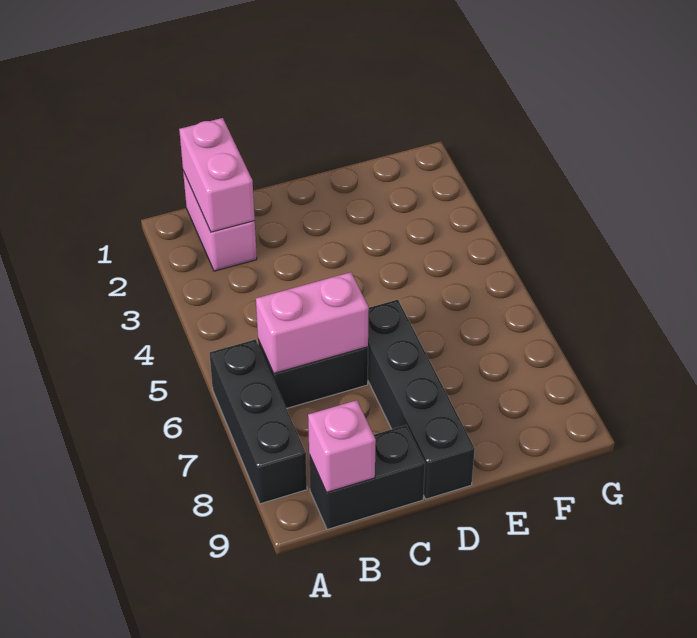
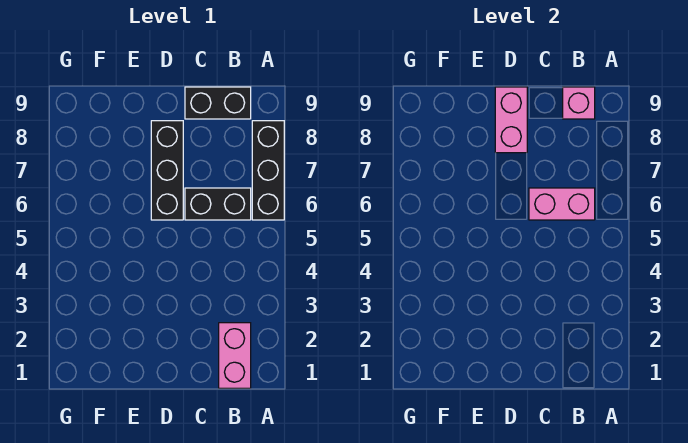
pink 1x2 brick [179,118,255,232] -> pink 1x2 brick moved to [495,87,527,153]
black 1x4 brick [368,300,475,499] -> black 1x3 brick [151,121,183,220]

